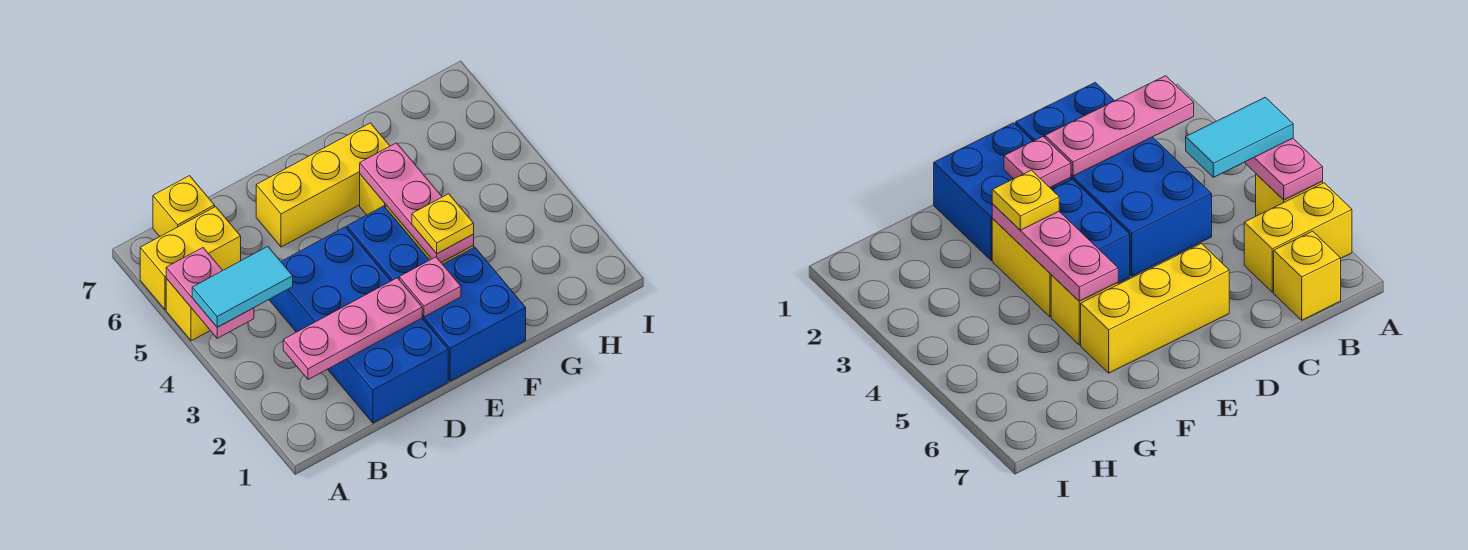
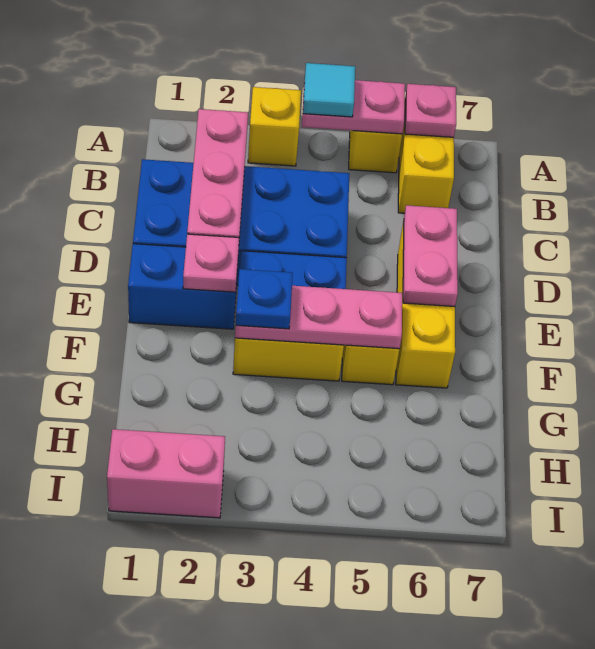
cyan 1x2 tile [192,246,293,327] -> cyan 1x1 tile [303,63,355,117]
none -> pink 1x1 plate [405,84,456,137]
yellow 1x1 brick [153,176,215,236] -> yellow 1x1 brick moved to [248,87,301,166]
none -> pink 1x2 plate [403,205,458,306]
blue 2x2 brick [422,247,526,381] -> blue 1x2 brick [128,244,238,329]
yellow 1x1 plate [412,194,474,254] -> blue 1x1 plate [236,269,293,329]
none -> pink 1x2 brick [107,429,225,518]

